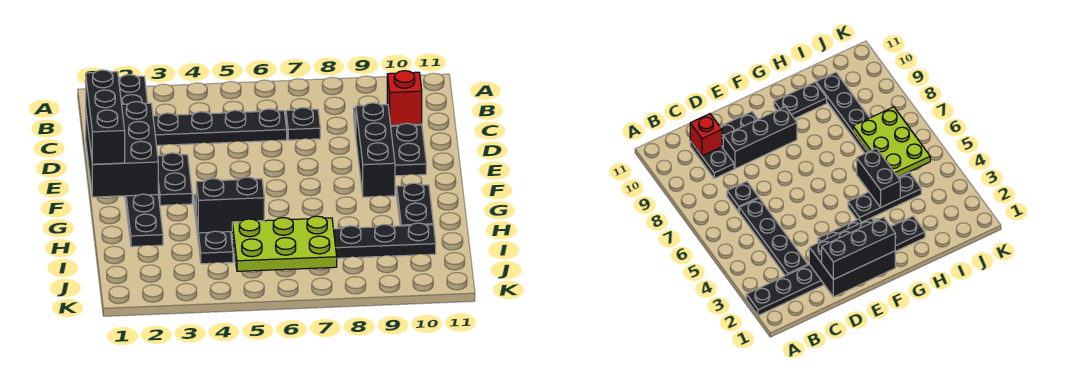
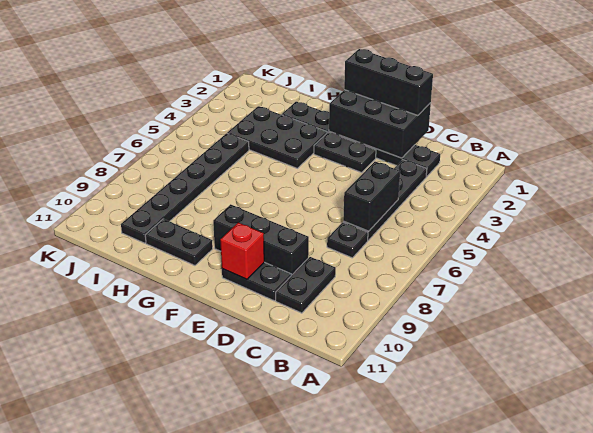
black 1x8 plate [118,75,163,247] -> black 1x6 plate [282,102,440,177]
red 1x1 brick [387,71,422,125] -> red 1x1 brick moved to [220,223,264,279]
black 1x3 plate [194,194,233,264] -> black 2x3 plate [227,106,327,168]
black 1x2 brick [196,177,264,233] -> black 1x2 brick moved to [343,162,400,231]
lime 2x3 plate [232,216,337,271] -> none

